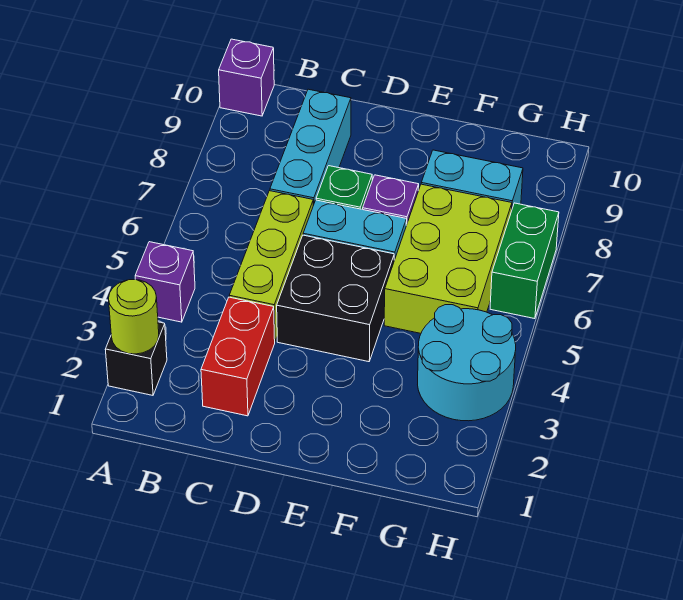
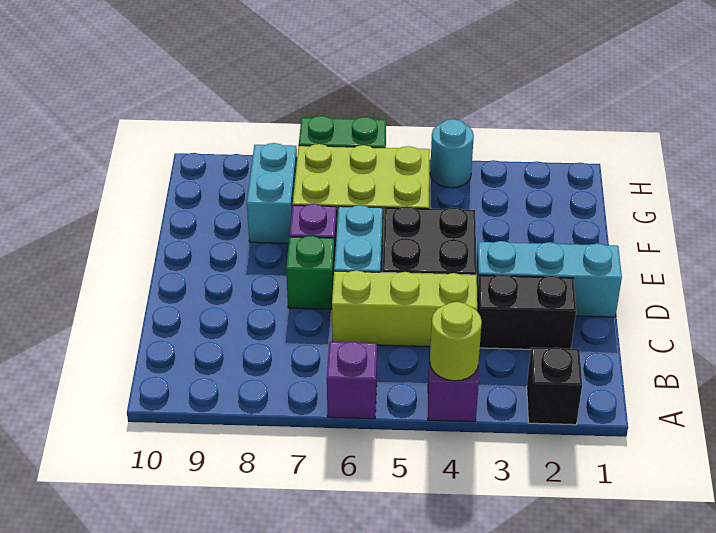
lime 1x1 round brick [109,280,159,354] -> lime 1x1 round brick moved to [430,302,482,381]
purple 1x1 brick [219,39,274,116] -> purple 1x1 brick moved to [327,342,377,419]
red 1x2 brick [201,297,275,416] -> black 1x2 brick [477,274,576,349]
cyan 1x3 brick [270,89,351,205] -> cyan 1x3 brick moved to [476,241,622,317]
cyan 2x2 round brick [418,305,516,421] -> cyan 1x1 round brick [430,119,474,188]

